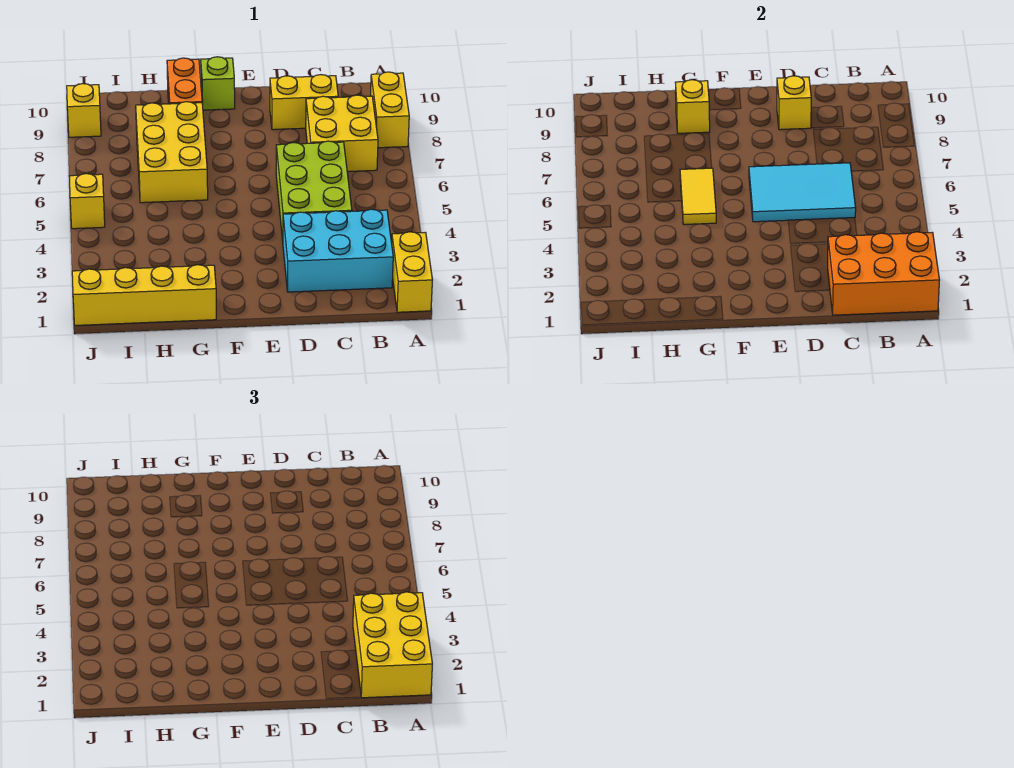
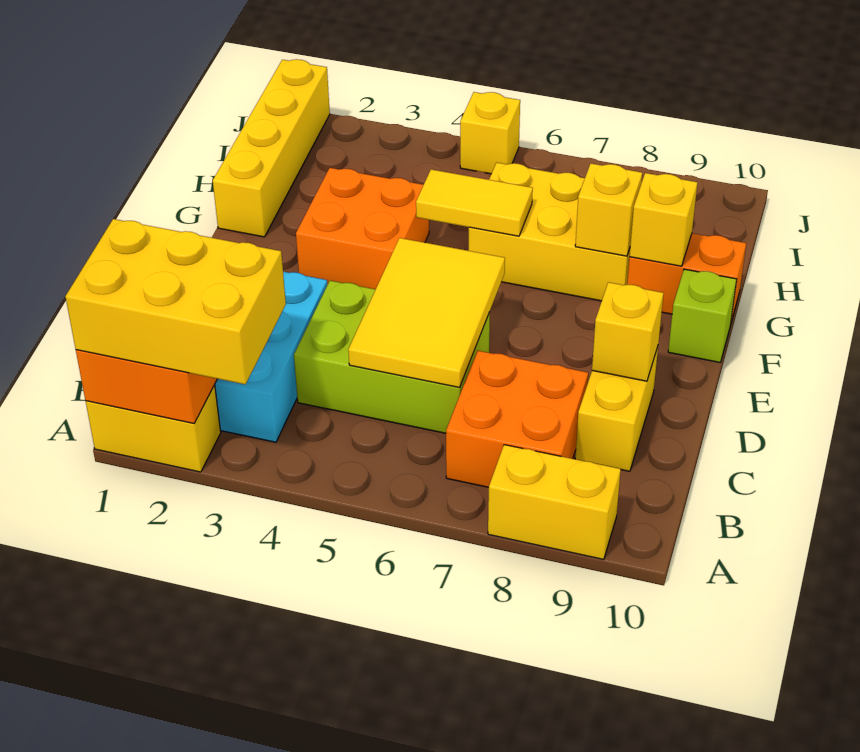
yellow 2x2 brick [306,95,378,172] -> orange 2x2 brick [446,351,588,487]
cyan 2x3 tile [749,163,856,222] -> yellow 2x3 tile [348,238,505,387]
none -> orange 2x2 brick [296,168,429,289]
yellow 1x1 brick [67,84,101,137] -> yellow 1x1 brick moved to [575,164,642,256]

